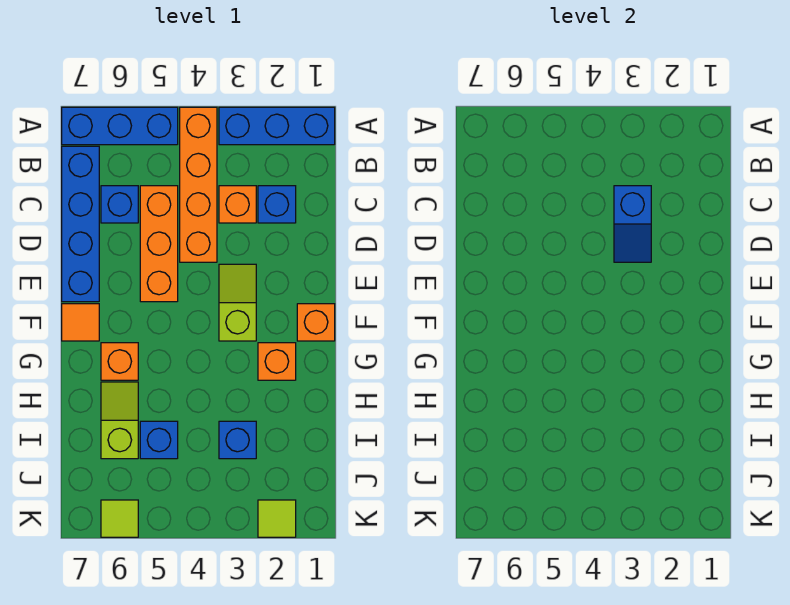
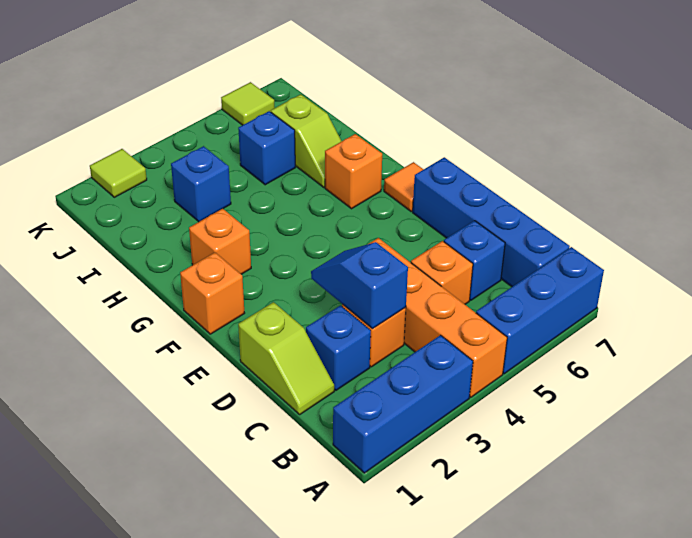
orange 1x3 brick [140,186,178,302] -> orange 1x1 brick [411,241,473,304]
lime 1x2 slope [219,264,256,341] -> lime 1x2 slope moved to [238,302,334,414]

